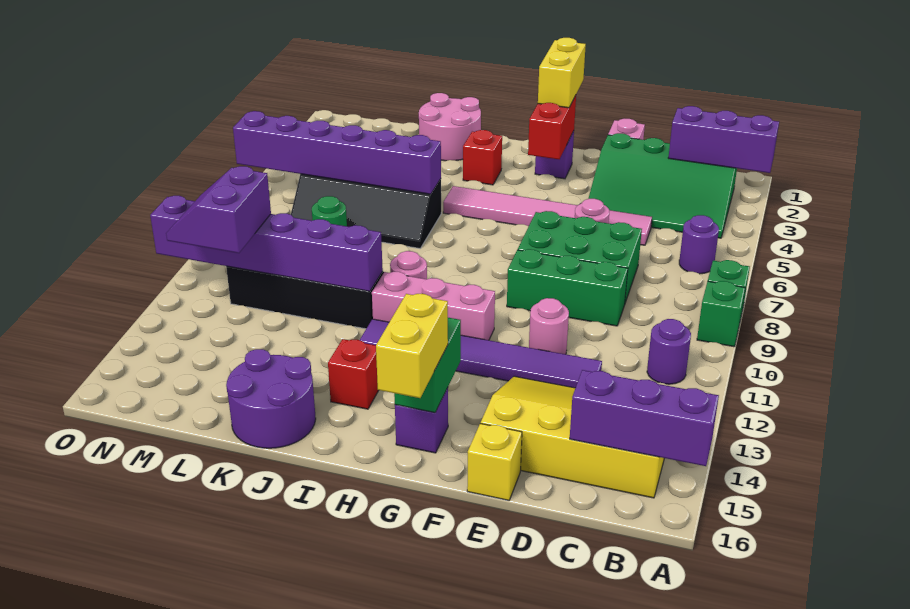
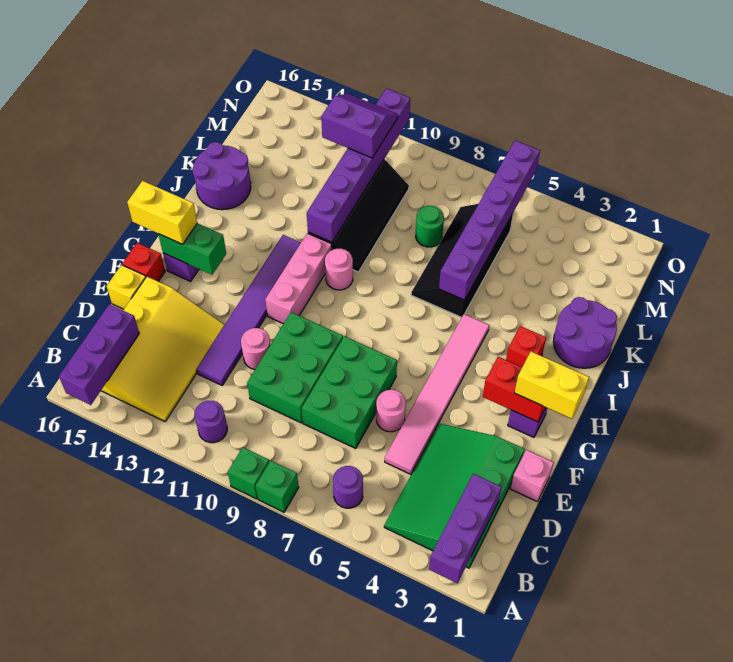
green 1x3 brick [507,249,628,326] -> green 2x3 brick [247,312,343,423]
red 1x1 brick [328,339,379,409] -> red 1x1 brick moved to [122,243,165,281]
pink 2x2 round brick [419,93,481,161] -> purple 2x2 round brick [553,297,617,368]

